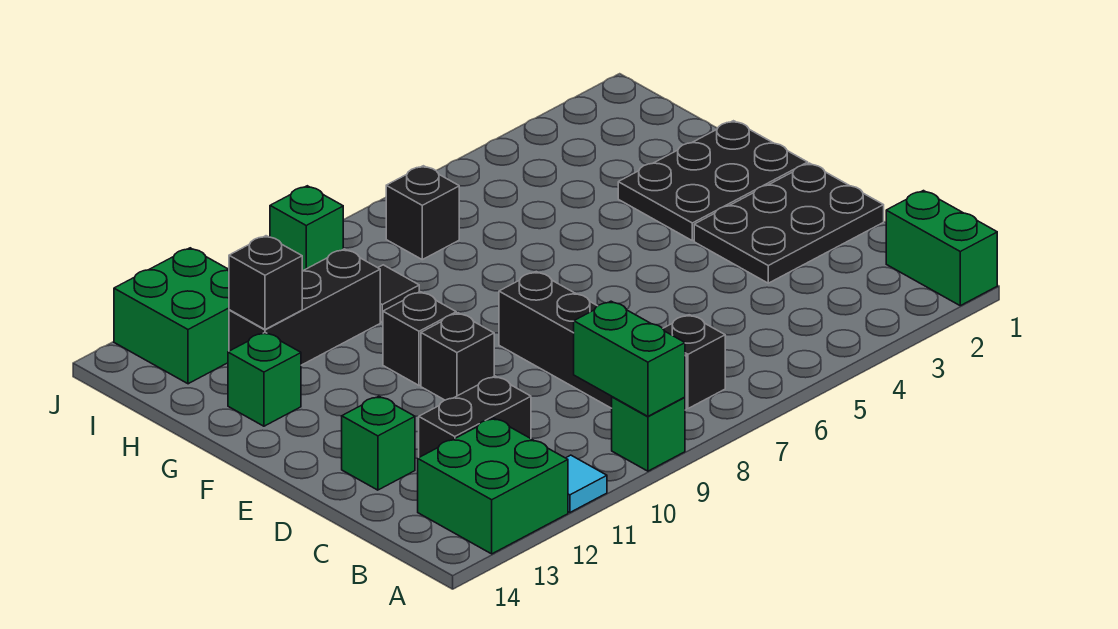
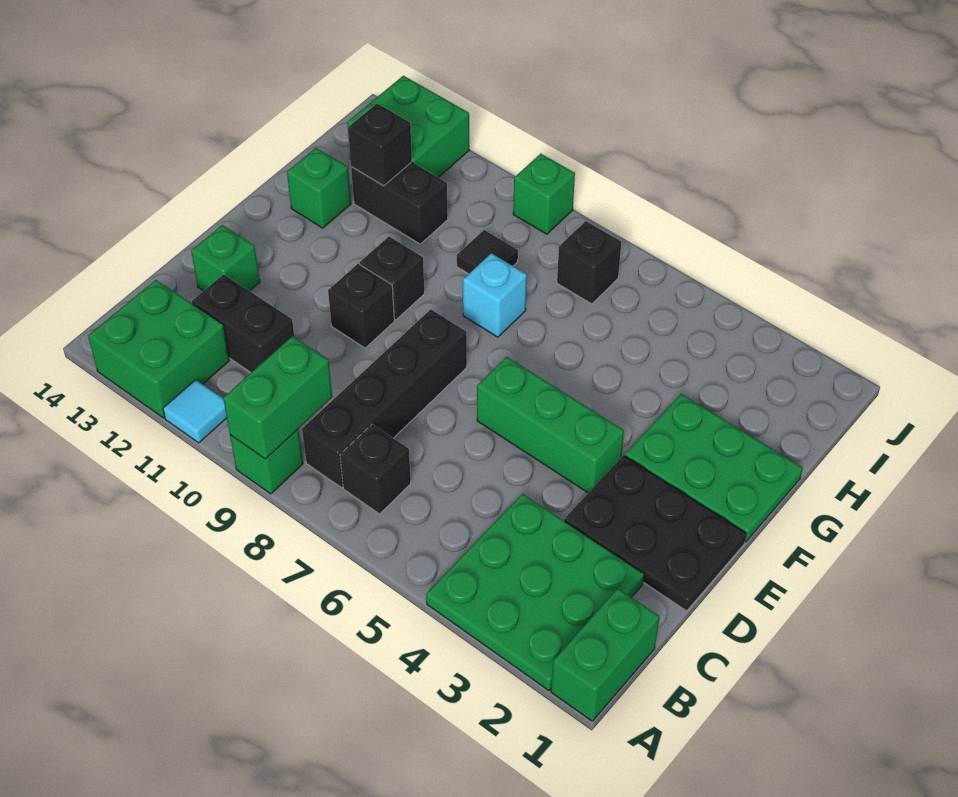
none -> green 3x3 plate [426,494,644,691]
none -> green 1x3 brick [477,357,624,493]
black 2x3 plate [618,121,808,241] -> green 2x3 plate [625,394,803,542]
none -> cyan 1x1 brick [463,253,527,337]
black 1x3 brick [229,249,380,365] -> black 1x2 brick [351,162,448,244]

